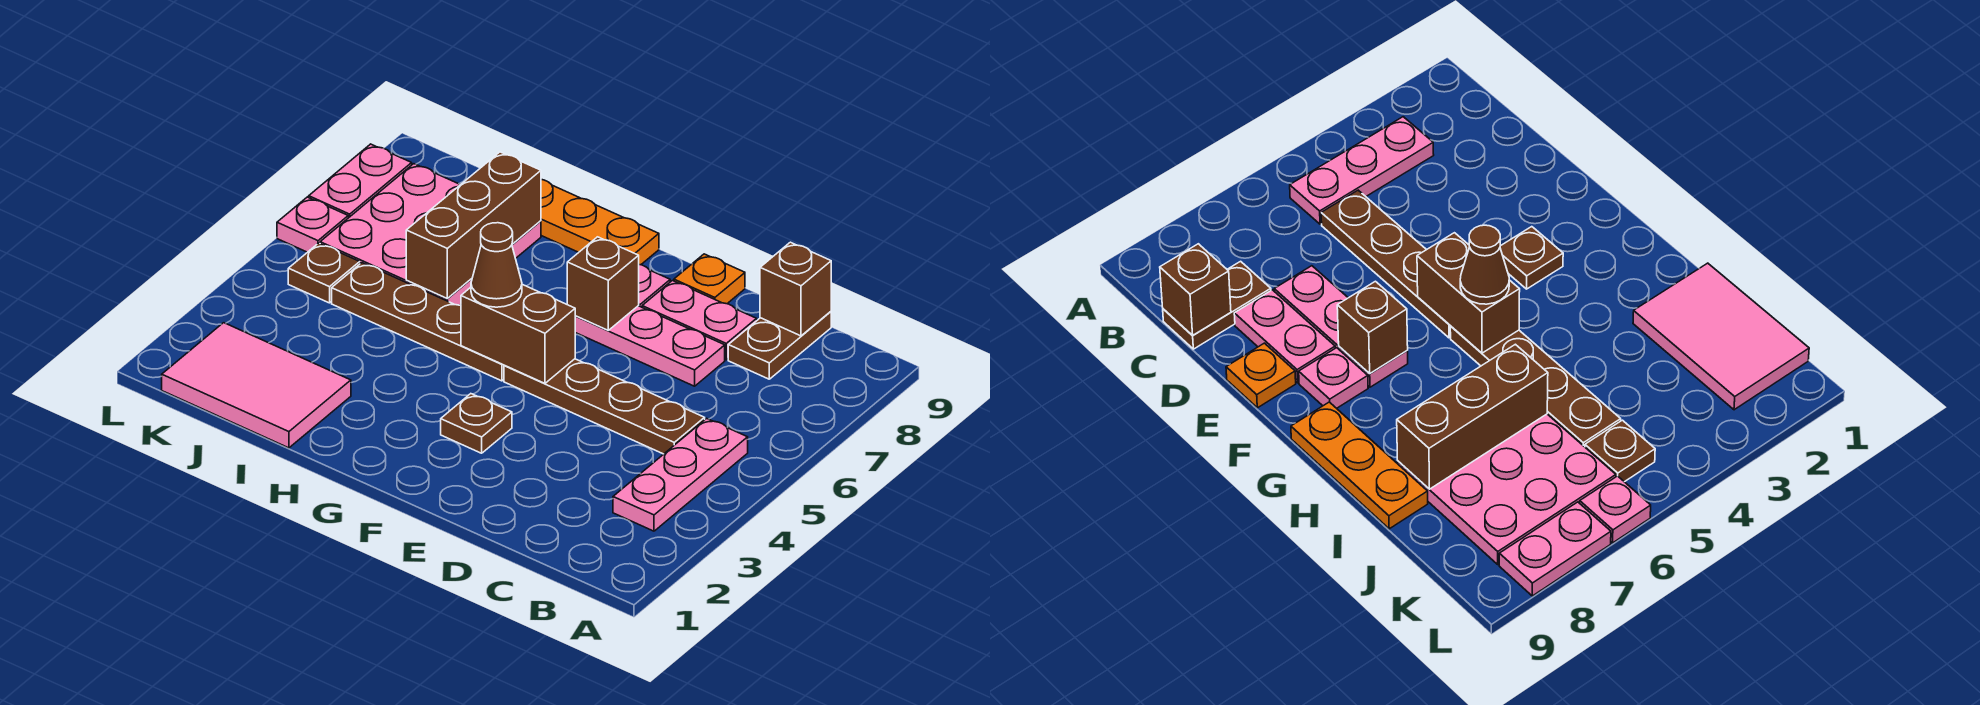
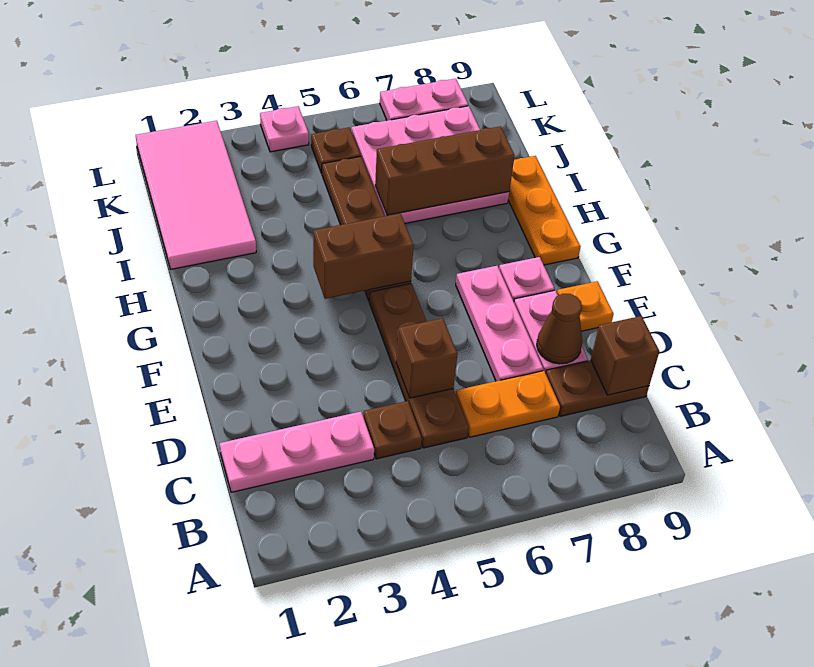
pink 1x3 plate [613,418,748,531] -> pink 1x3 plate moved to [220,412,374,492]
none -> orange 1x2 plate [456,371,560,437]
brown 1x1 plate [441,394,512,453] -> brown 1x1 plate moved to [363,401,422,459]
brown 1x2 brick [461,284,575,383] -> brown 1x2 brick turned to [313,213,414,299]
brown 1x1 brick [567,237,639,330] -> brown 1x1 brick moved to [396,318,458,398]
brown 1x1 cone [471,223,522,307] -> brown 1x1 cone moved to [537,294,582,364]
pink 2x3 tile [162,323,351,448] -> pink 2x4 tile [136,121,256,269]
pink 1x1 plate [277,197,348,252] -> pink 1x1 plate moved to [260,106,309,152]

